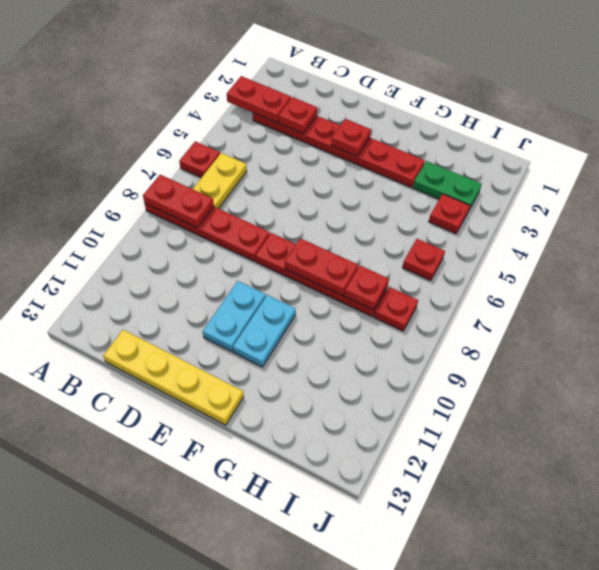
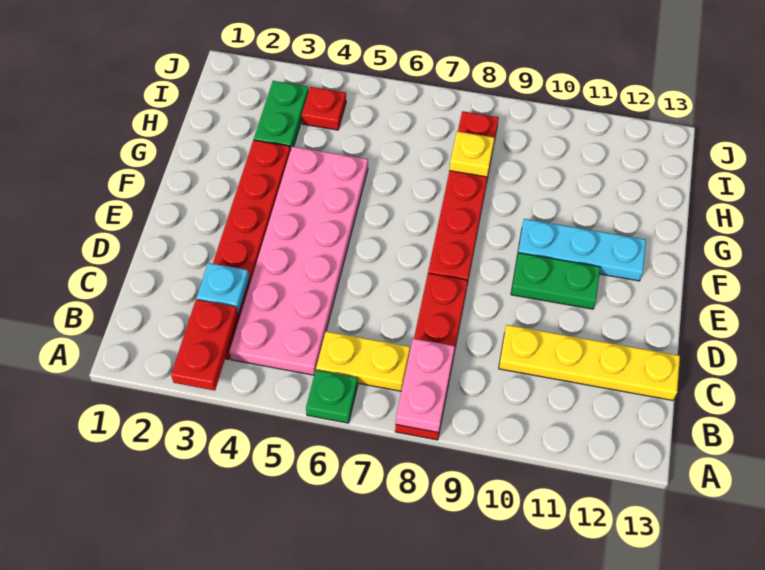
red 1x1 plate [180,141,220,178] -> green 1x1 plate [306,370,358,423]
red 1x2 plate [143,175,214,228] -> pink 1x2 plate [396,339,455,433]
none -> pink 2x6 plate [229,147,368,375]
red 1x1 plate [278,97,317,133] -> cyan 1x1 plate [197,263,249,313]
yellow 1x4 plate [103,330,244,425] -> yellow 1x4 plate turned to [499,325,680,400]
red 1x1 plate [331,119,371,156] -> none
cyan 1x2 plate [203,281,266,352] -> green 1x2 plate [511,253,600,309]
red 1x2 plate [285,238,358,296] -> none
cyan 1x2 plate [233,295,296,367] -> cyan 1x3 plate [518,219,646,281]
red 1x1 plate [344,266,389,310] -> yellow 1x1 plate [450,131,494,177]
red 1x1 plate [402,239,445,281] -> none

